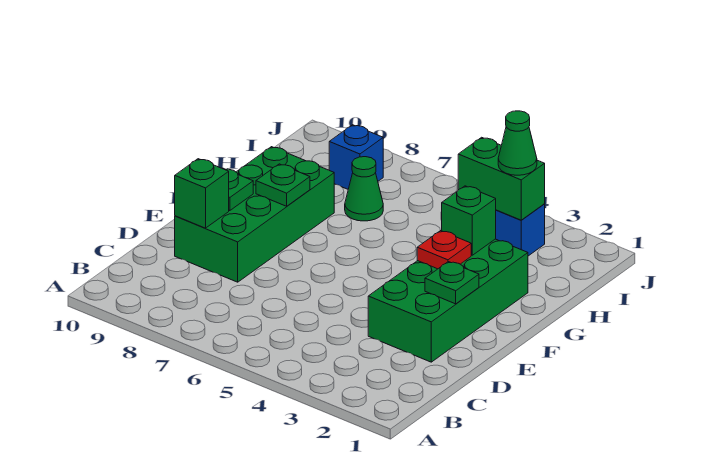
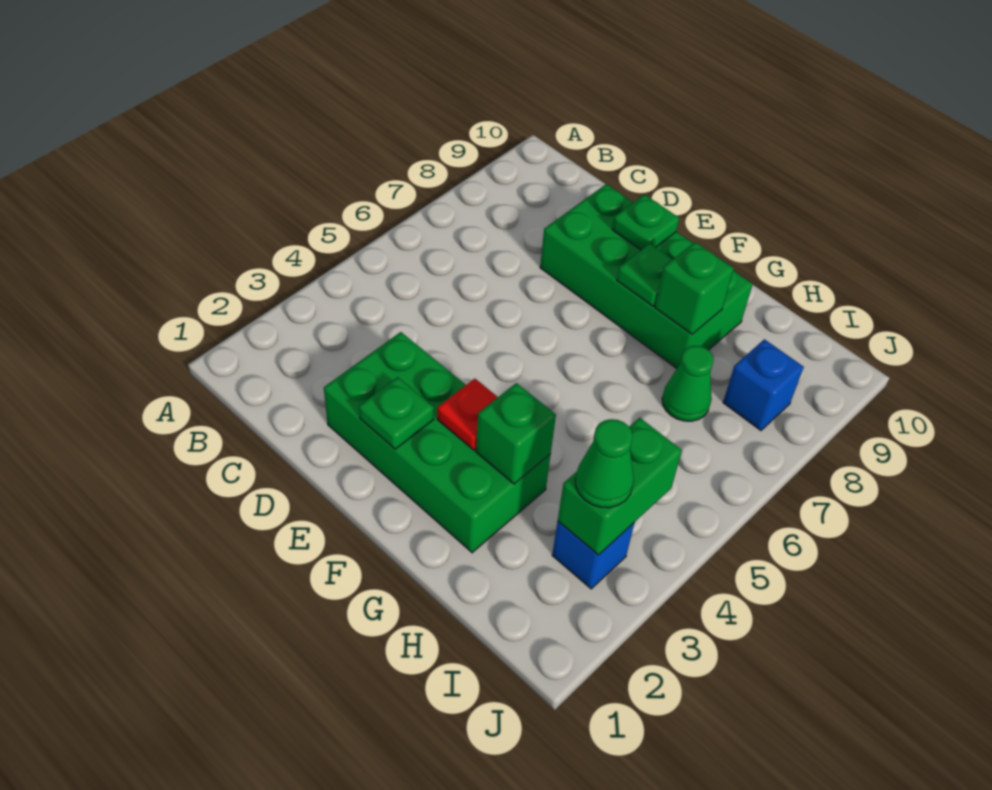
green 1x1 brick [175,159,229,228] -> green 1x1 brick moved to [655,242,734,334]

